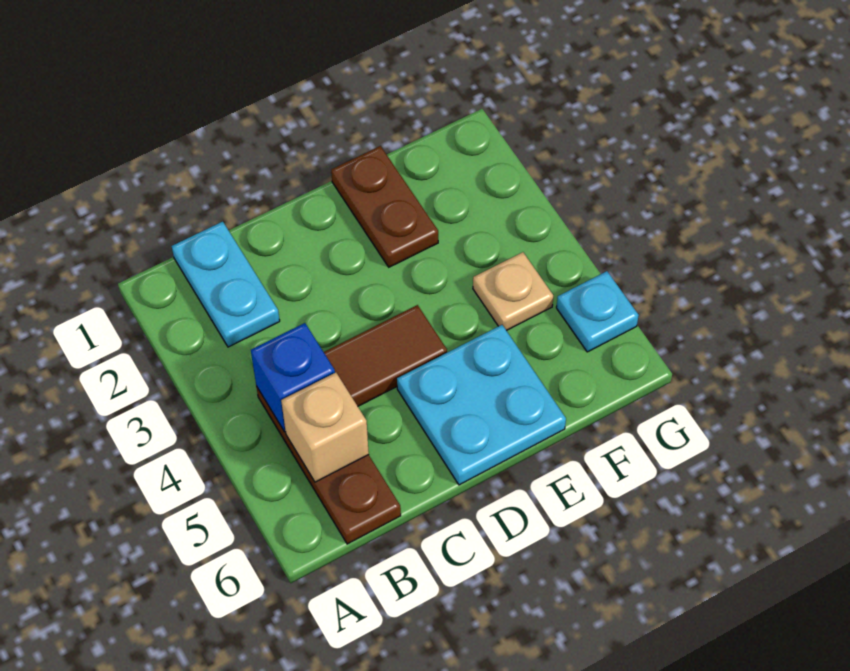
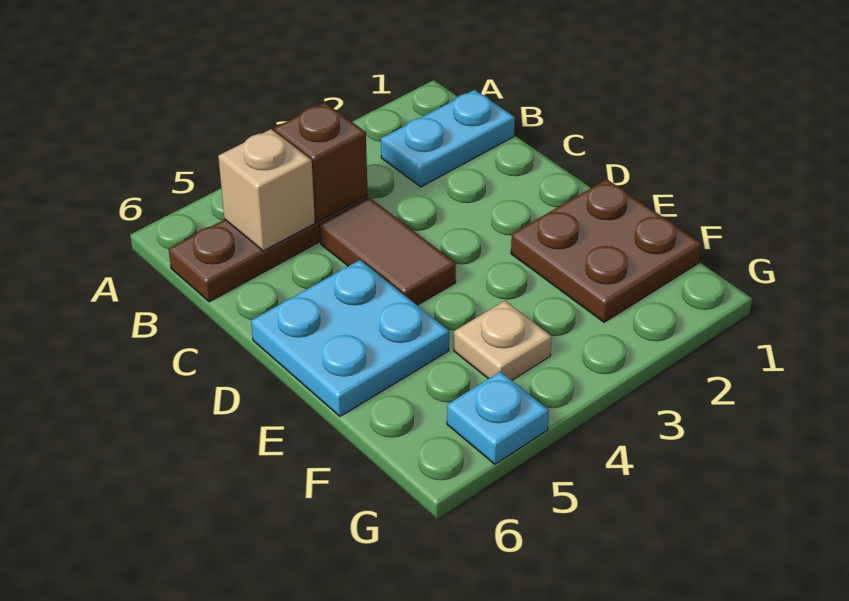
blue 1x1 brick [251,323,335,432] -> brown 1x1 brick [274,103,368,222]
brown 1x2 plate [331,146,438,267] -> brown 2x2 plate [511,179,701,322]

